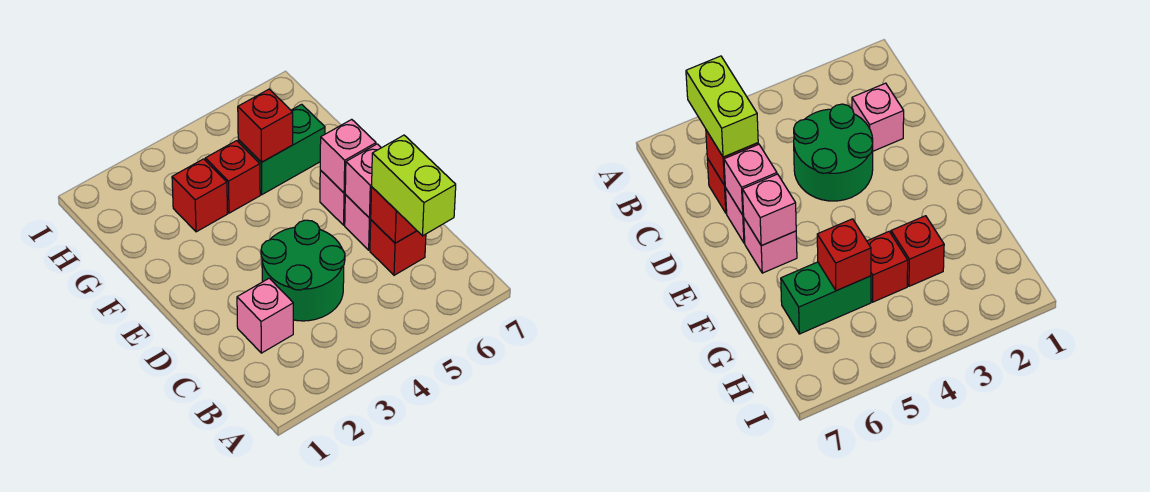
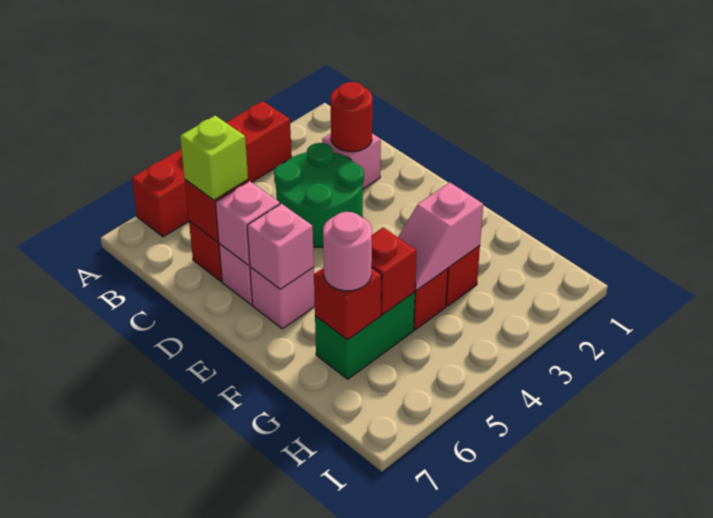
none -> red 1x4 brick [132,101,292,237]
lime 1x2 brick [372,135,456,236] -> lime 1x1 brick [180,116,248,200]
none -> red 1x1 round brick [331,82,372,152]
none -> pink 1x2 slope [398,183,483,290]
none -> red 1x1 brick [314,267,382,340]
none -> pink 1x1 round brick [323,212,372,291]

